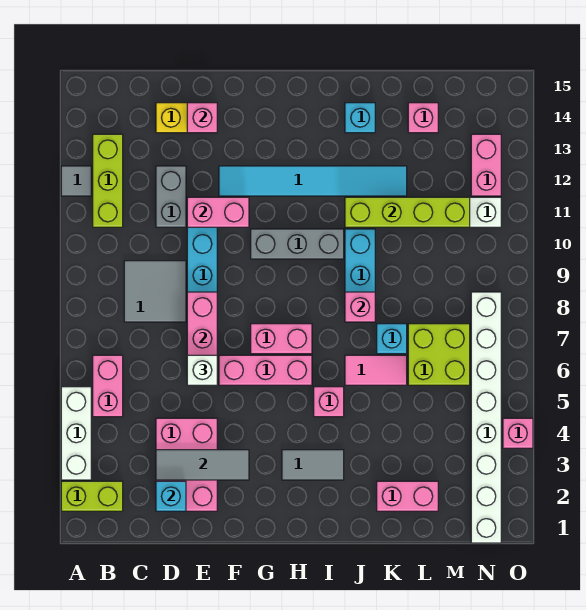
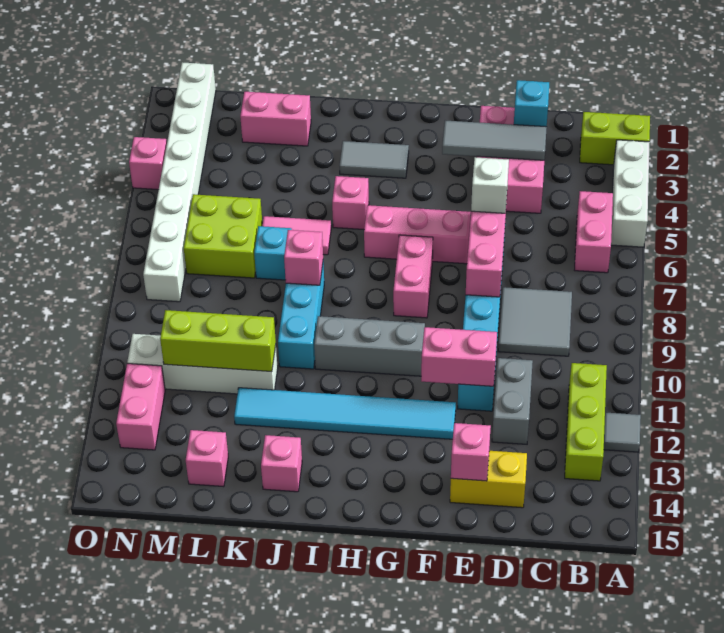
pink 1x2 brick [251,324,312,354] -> pink 1x2 brick turned to [393,235,433,318]
lime 1x4 brick [345,197,470,227] -> lime 1x3 brick [160,310,276,372]
cyan 1x1 brick [345,103,375,133] -> pink 1x1 brick [261,435,302,492]

